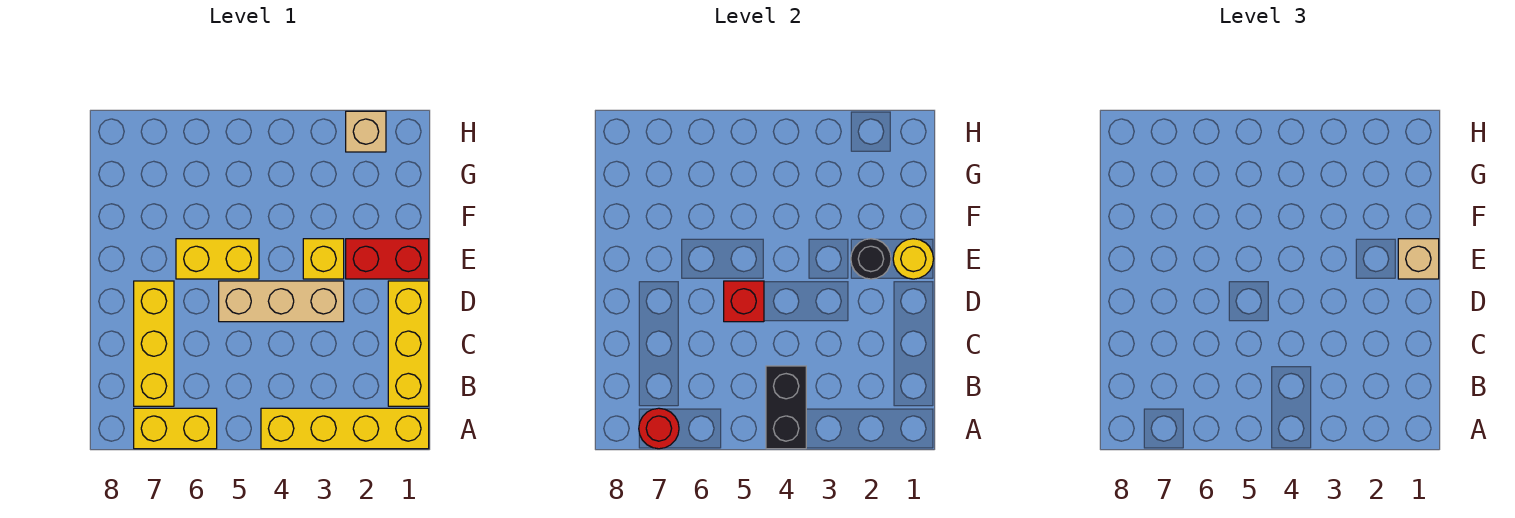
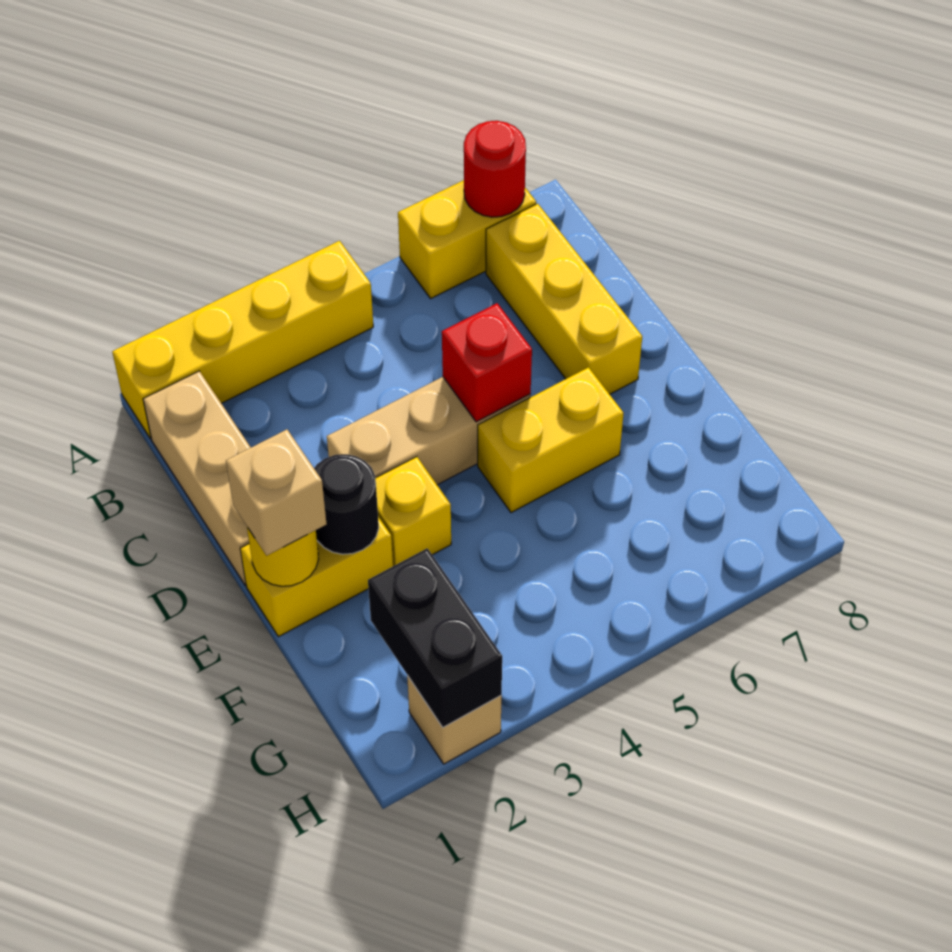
black 1x2 brick [766,366,806,449] -> black 1x2 brick moved to [368,548,502,727]
yellow 1x3 brick [388,281,429,406] -> tan 1x3 brick [143,371,251,585]
red 1x2 brick [346,239,429,279] -> yellow 1x2 brick [240,517,393,637]

